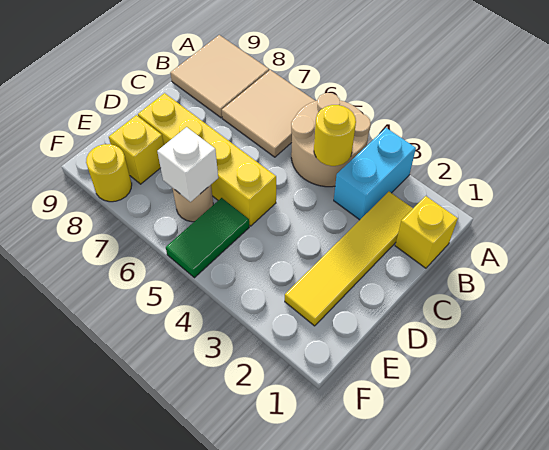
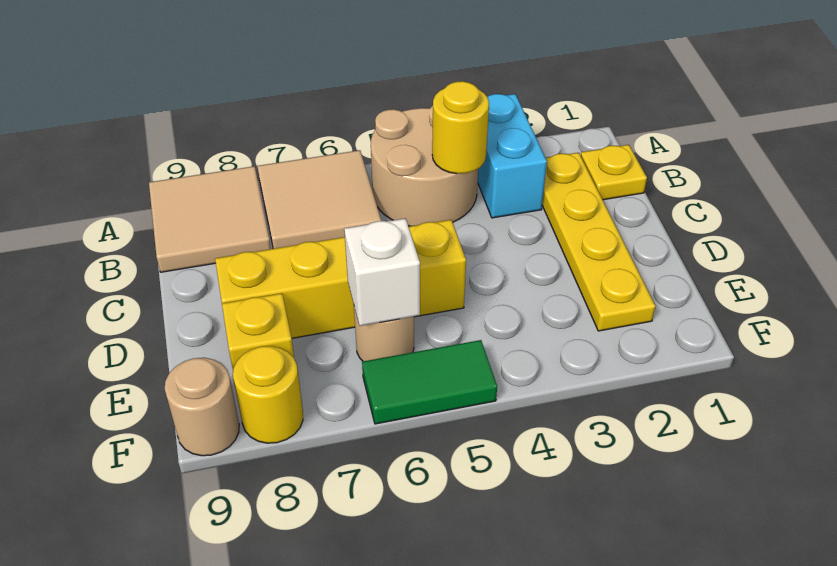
yellow 1x1 brick [395,196,458,268] -> yellow 1x1 plate [581,145,647,200]
yellow 1x4 tile [285,192,413,326] -> yellow 1x4 plate [542,153,656,331]
green 1x2 tile [166,198,249,278] -> green 1x2 tile turned to [362,340,497,424]
none -> tan 1x1 round brick [165,358,239,456]

